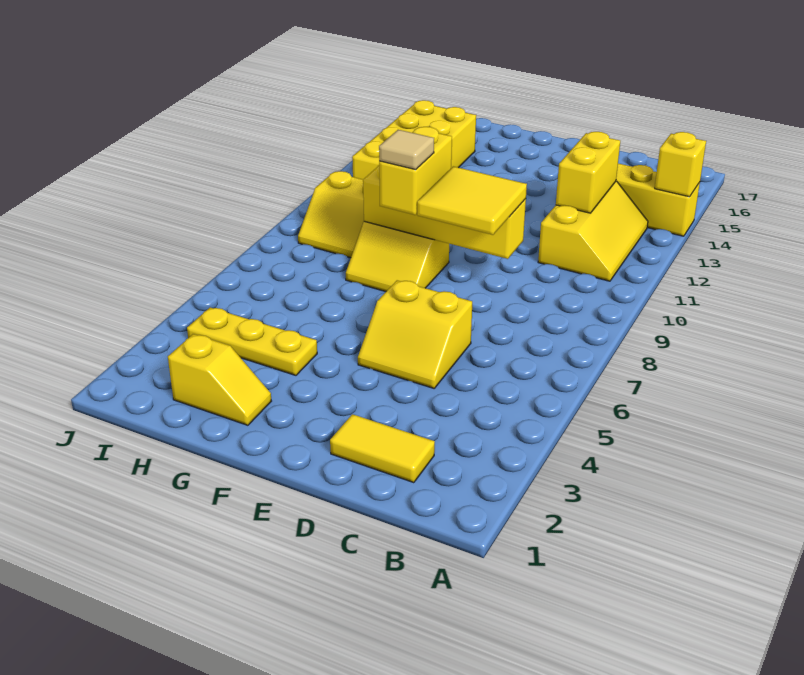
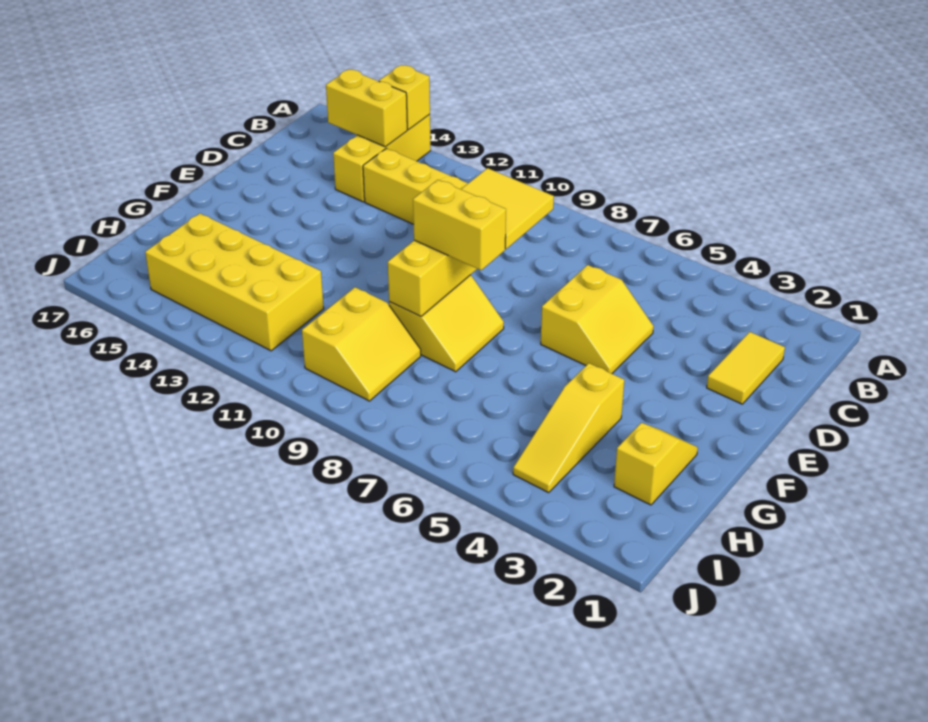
yellow 1x2 brick [556,132,620,213] -> yellow 1x2 brick moved to [326,69,407,147]
tan 1x1 tile [379,130,434,170] -> none
yellow 1x3 plate [187,307,317,375] -> yellow 1x3 slope [513,363,624,493]

